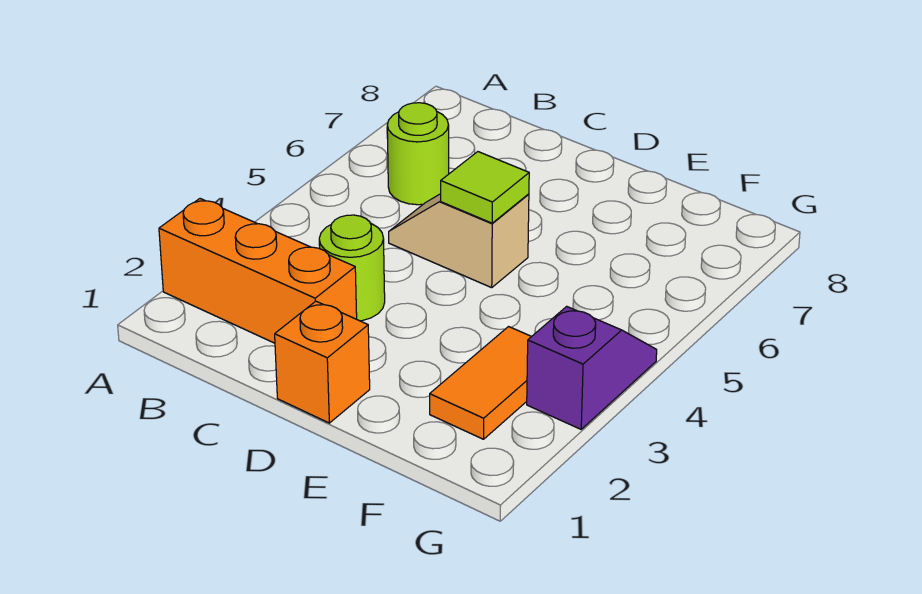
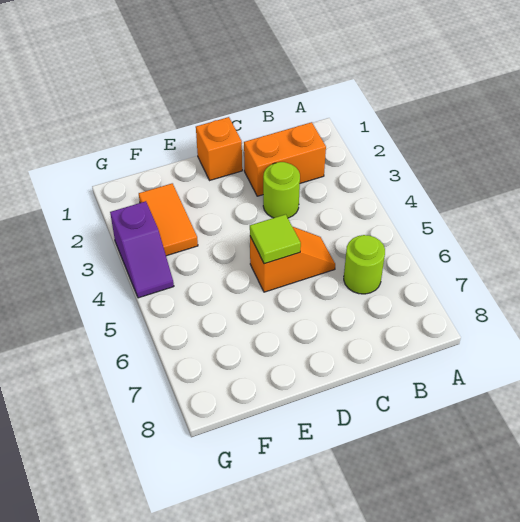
orange 1x3 brick [159,199,357,343] -> orange 1x2 brick [244,122,326,196]
tan 1x2 slope [389,194,529,288] -> orange 1x2 slope [250,227,335,292]

